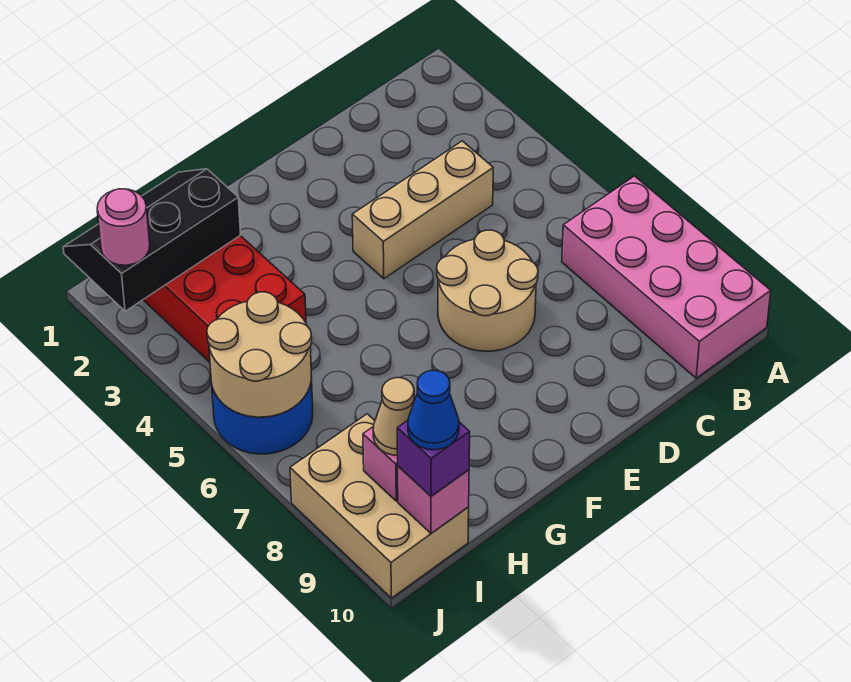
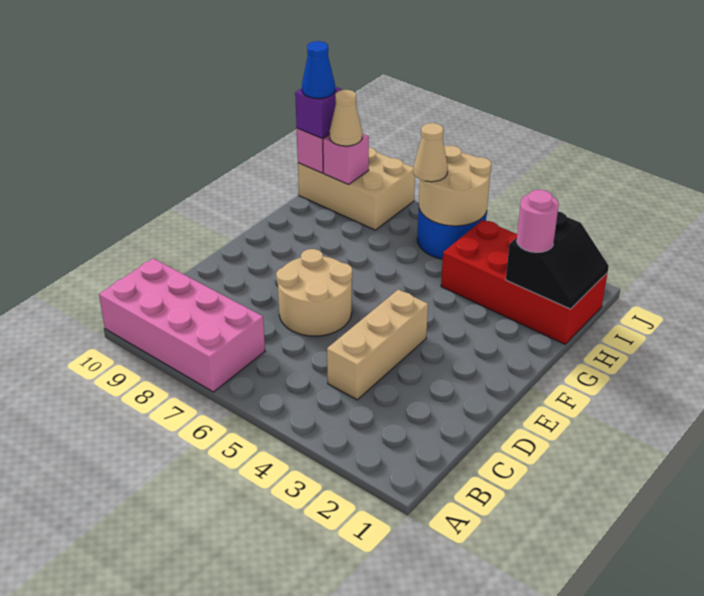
black 2x3 slope [63,169,240,311] -> black 2x2 slope [506,212,609,309]
none -> tan 1x1 cone [413,123,448,182]
pink 1x1 round brick [97,189,150,265] -> pink 1x1 round brick moved to [517,190,559,252]

